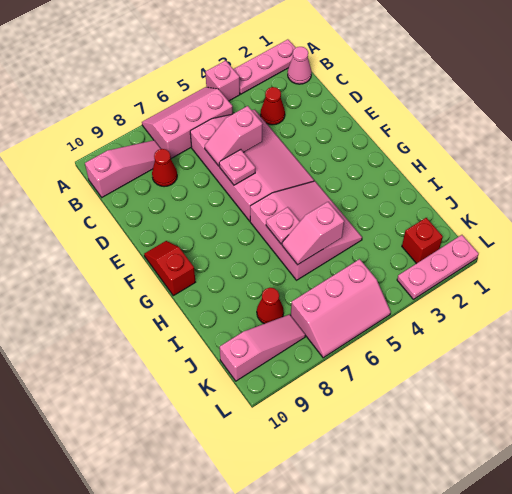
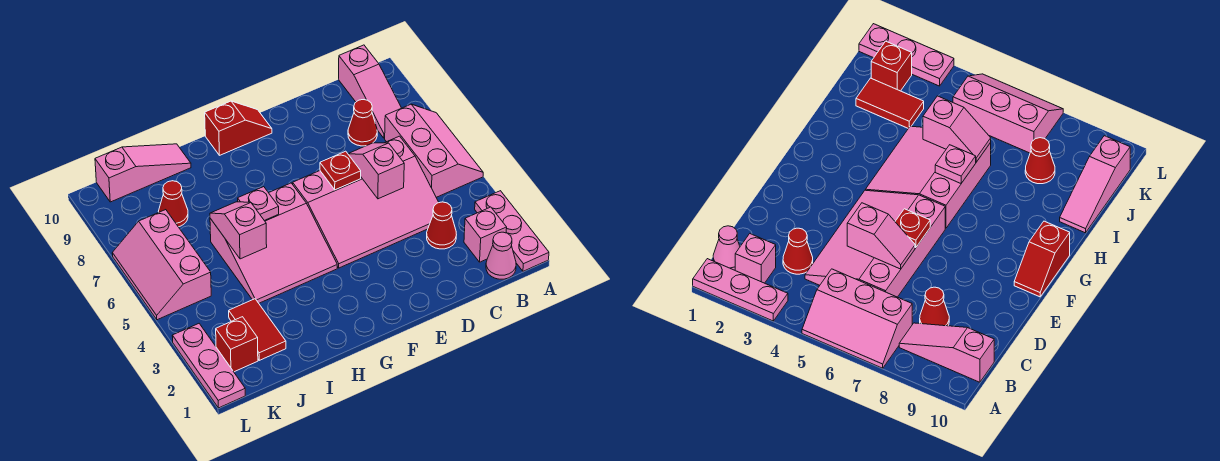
pink 1x1 brick [205,61,240,101] -> pink 1x1 brick moved to [464,207,507,262]
pink 1x1 plate [219,150,255,185] -> red 1x1 plate [320,151,361,190]
none -> red 1x2 tile [229,299,286,360]
pink 1x3 slope [220,314,305,381] -> pink 1x3 slope turned to [95,144,191,202]

